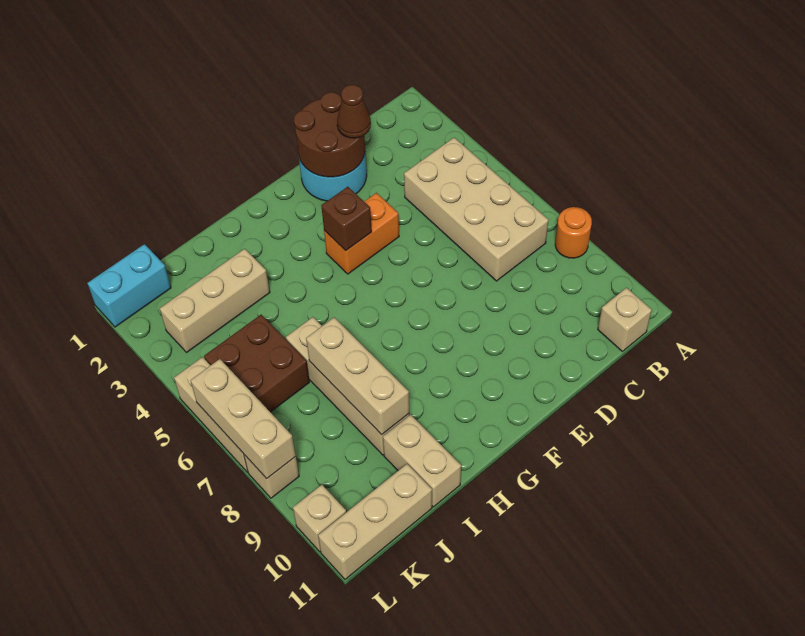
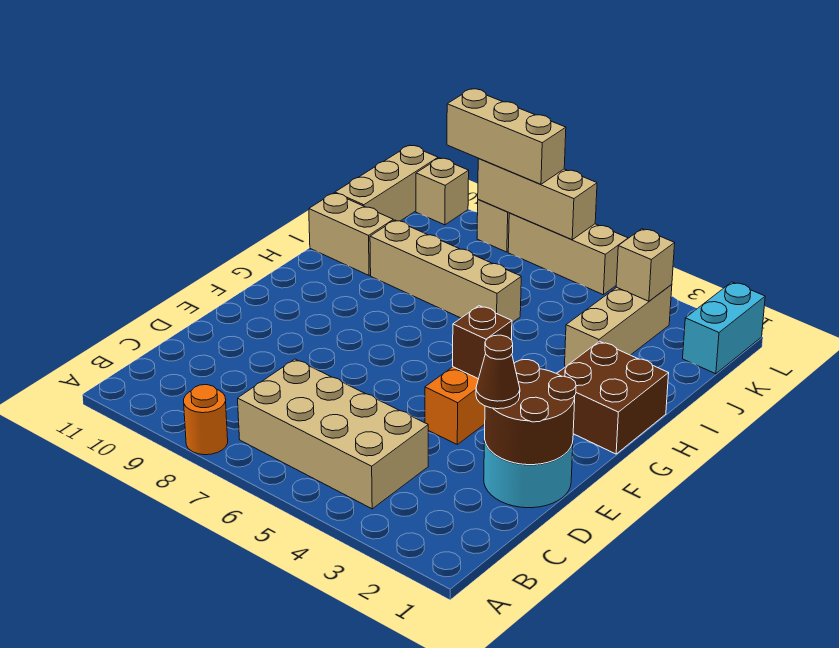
tan 1x1 brick [598,288,652,351] -> tan 1x1 brick moved to [616,229,675,301]
tan 1x3 brick [306,317,409,435] -> tan 1x3 brick moved to [447,89,566,184]
brown 2x2 brick [204,315,310,412] -> brown 2x2 brick moved to [557,341,669,454]

